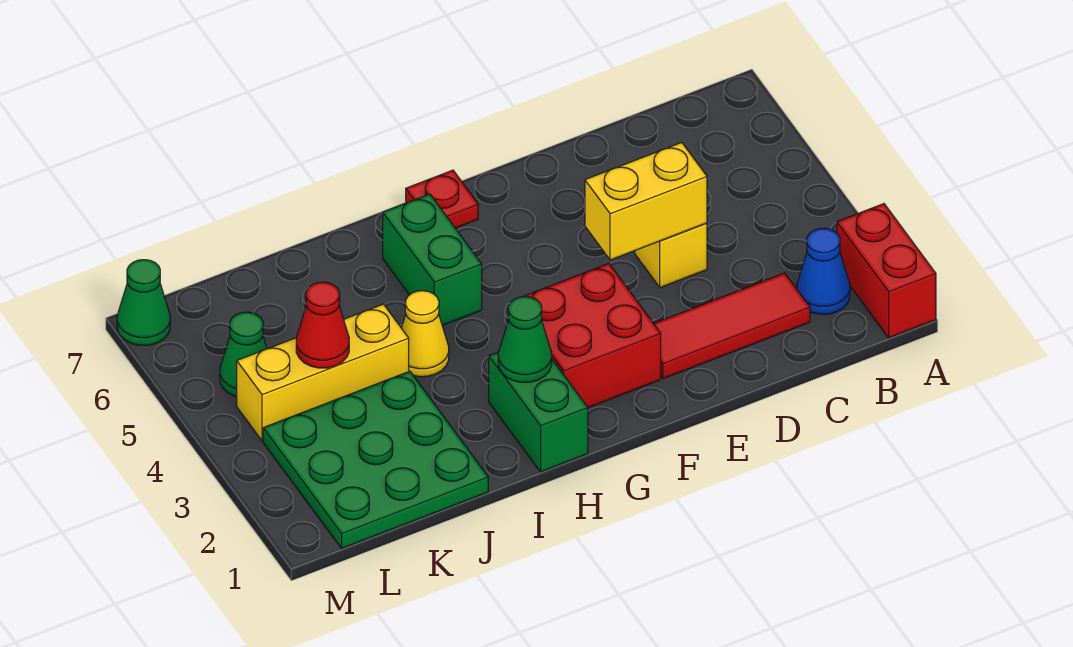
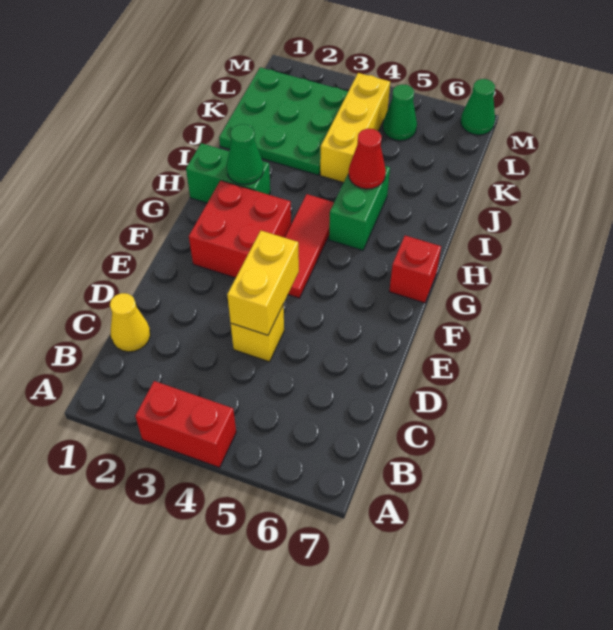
red 1x2 brick [837,204,936,338] -> red 1x2 brick moved to [135,381,236,468]
blue 1x1 cone [797,228,850,314] -> none
red 1x3 tile [654,273,810,379] -> red 1x3 tile moved to [285,194,334,298]
red 1x1 plate [406,170,478,228] -> red 1x1 brick [389,236,441,303]
green 1x2 brick [383,194,482,325] -> green 1x2 brick turned to [329,166,390,250]
yellow 1x1 cone [402,291,449,377] -> yellow 1x1 cone moved to [110,293,150,352]
red 1x1 cone [296,282,349,368] -> red 1x1 cone moved to [349,128,386,189]

